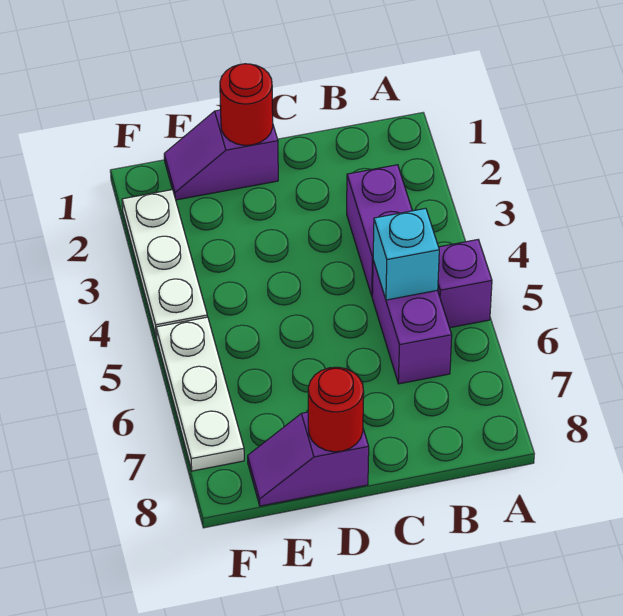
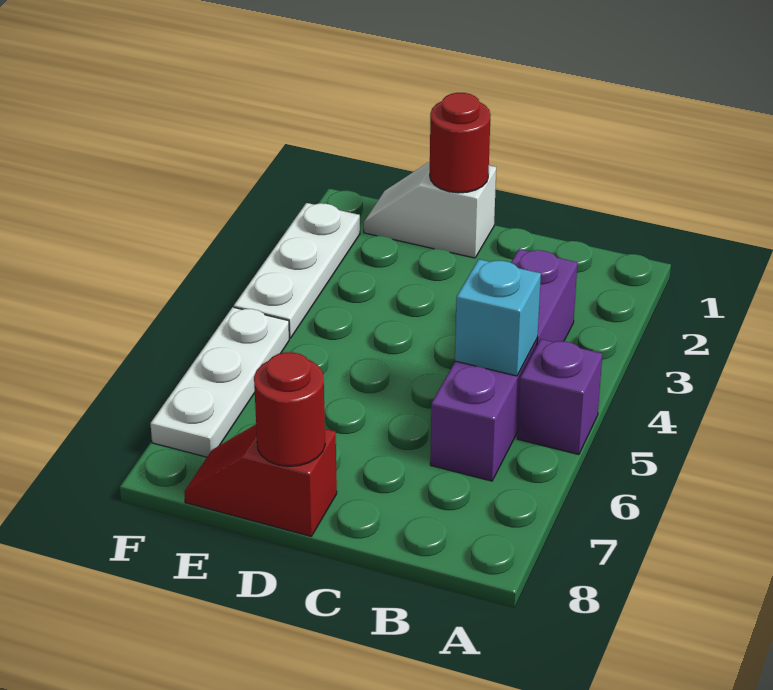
purple 1x2 slope [164,110,278,200] -> white 1x2 slope [364,162,496,258]
purple 1x2 slope [248,412,369,506] -> red 1x2 slope [184,424,337,536]

